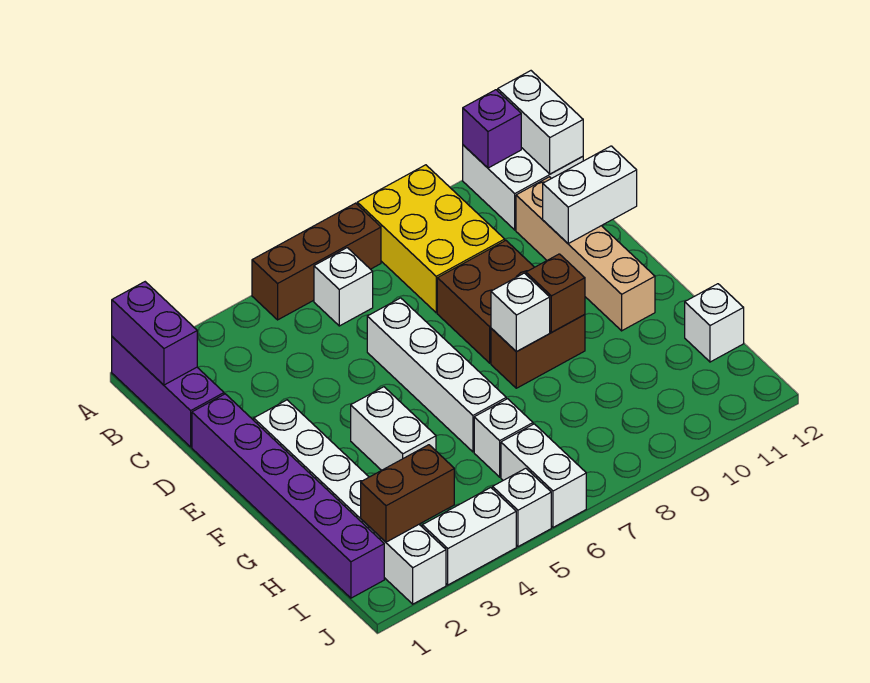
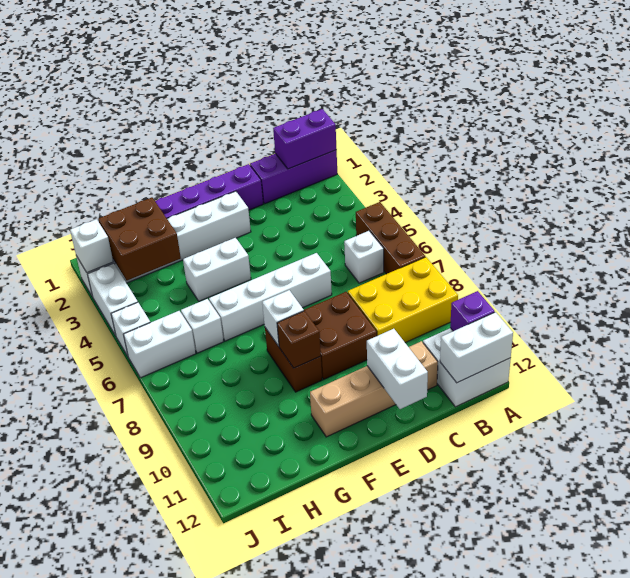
white 1x1 brick [685,284,744,362] -> white 1x1 brick moved to [70,219,113,273]
brown 1x2 brick [361,445,454,542] -> brown 2x2 brick [98,198,181,280]

